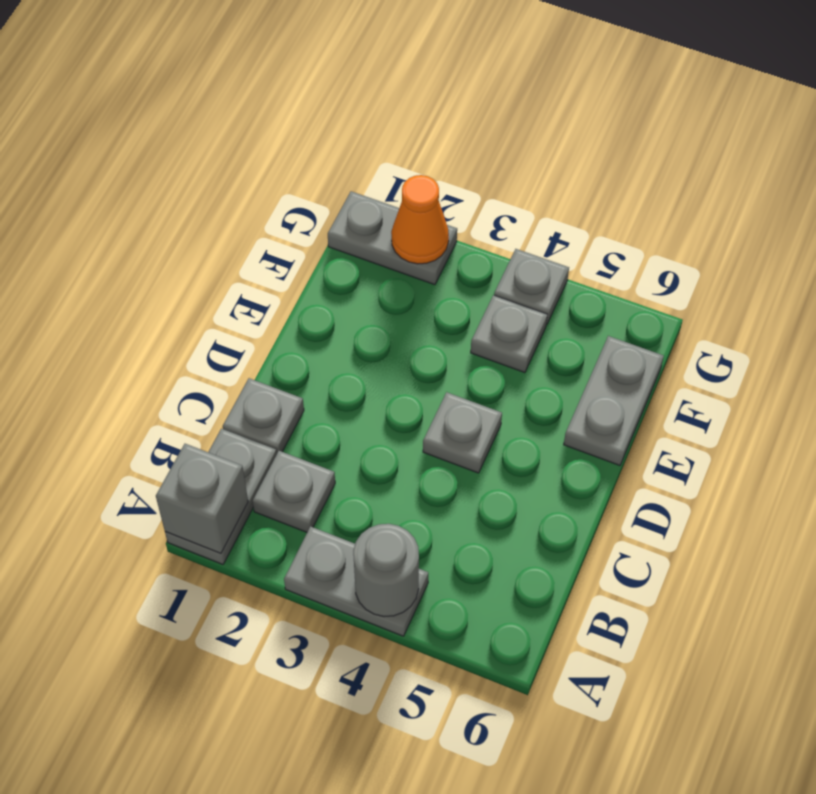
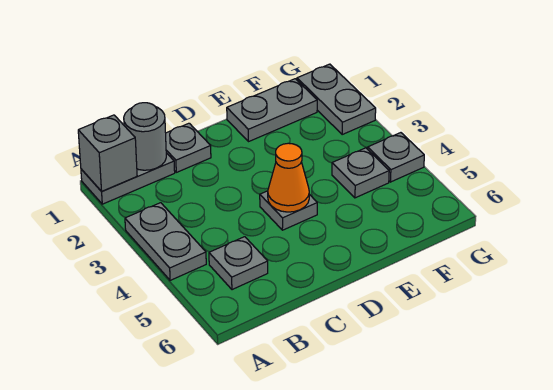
grey 1x1 round brick [353,524,419,616] -> grey 1x1 round brick moved to [124,103,166,170]
grey 1x1 plate [253,451,335,532] -> grey 1x1 plate moved to [209,237,268,290]
grey 1x2 plate [564,336,664,465] -> grey 1x2 plate moved to [227,79,317,142]
orange 1x1 cone [391,175,449,264] -> orange 1x1 cone moved to [268,143,309,212]

